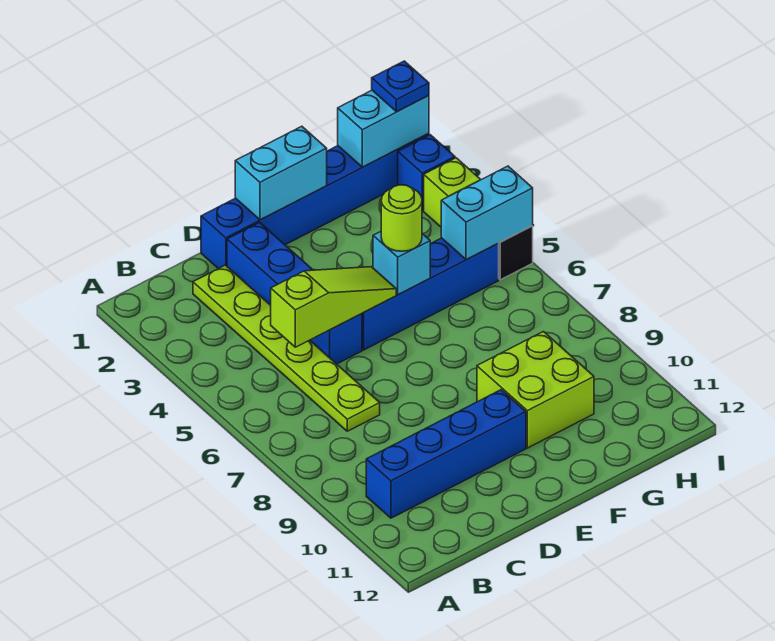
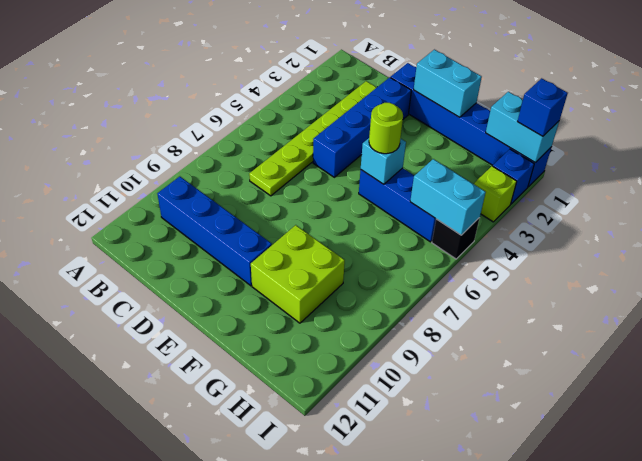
lime 1x3 slope [271,267,396,347] -> none
blue 1x4 brick [362,238,499,350] -> blue 1x3 brick [359,168,436,242]
blue 1x1 plate [372,61,429,112] -> blue 1x1 brick [518,78,568,136]

